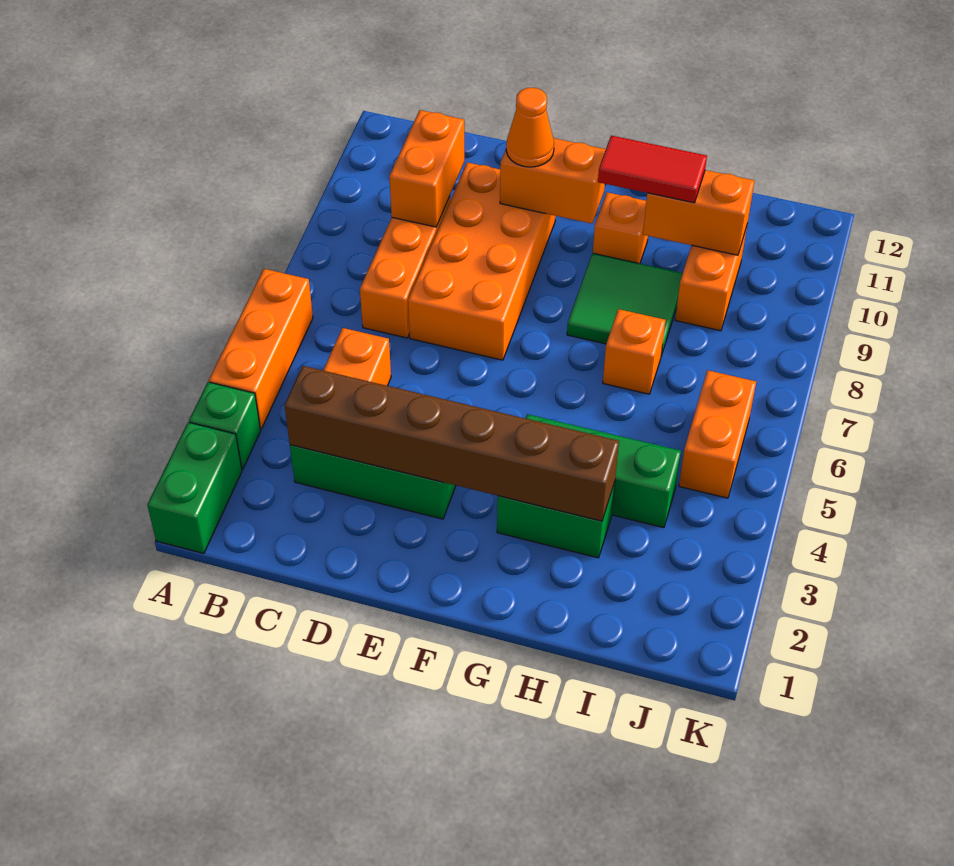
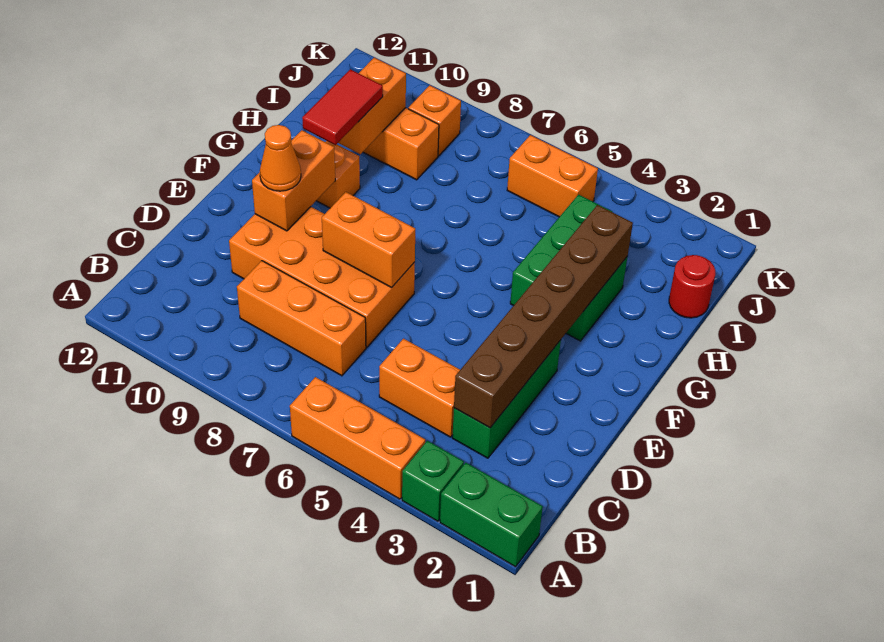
orange 1x2 brick [389,110,464,227] -> orange 1x2 brick moved to [322,192,415,288]
green 2x2 tile [567,253,683,356] -> none
orange 1x1 brick [603,309,665,394] -> orange 1x1 brick moved to [408,85,461,156]
none -> red 1x1 round brick [669,255,715,318]

